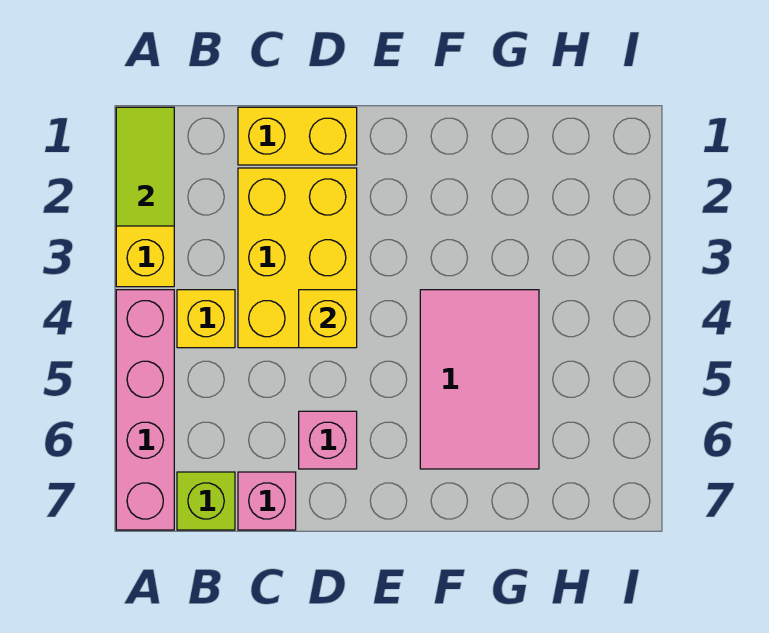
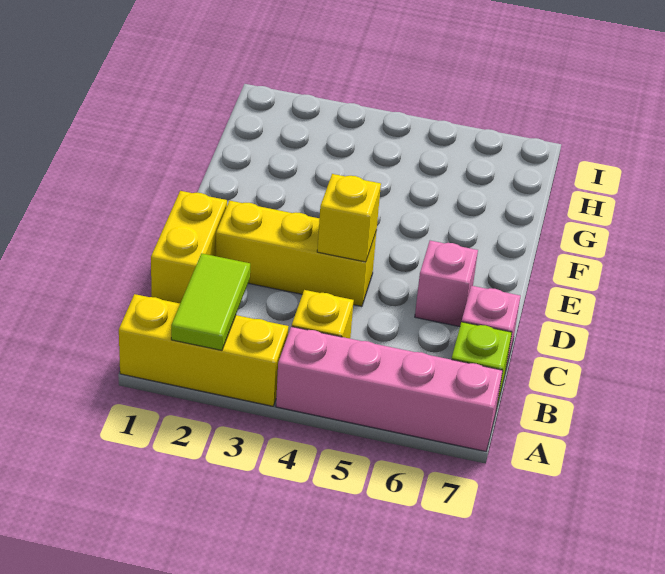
lime 1x2 tile [116,107,174,226] -> lime 1x2 tile turned to [171,253,250,350]
yellow 2x3 brick [238,168,357,348] -> yellow 1x3 brick [216,201,376,307]
pink 2x3 tile [420,290,539,469] -> none

